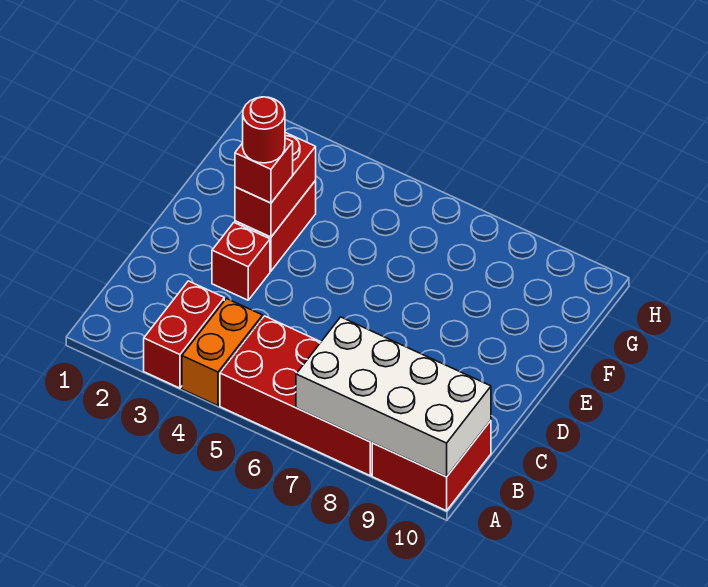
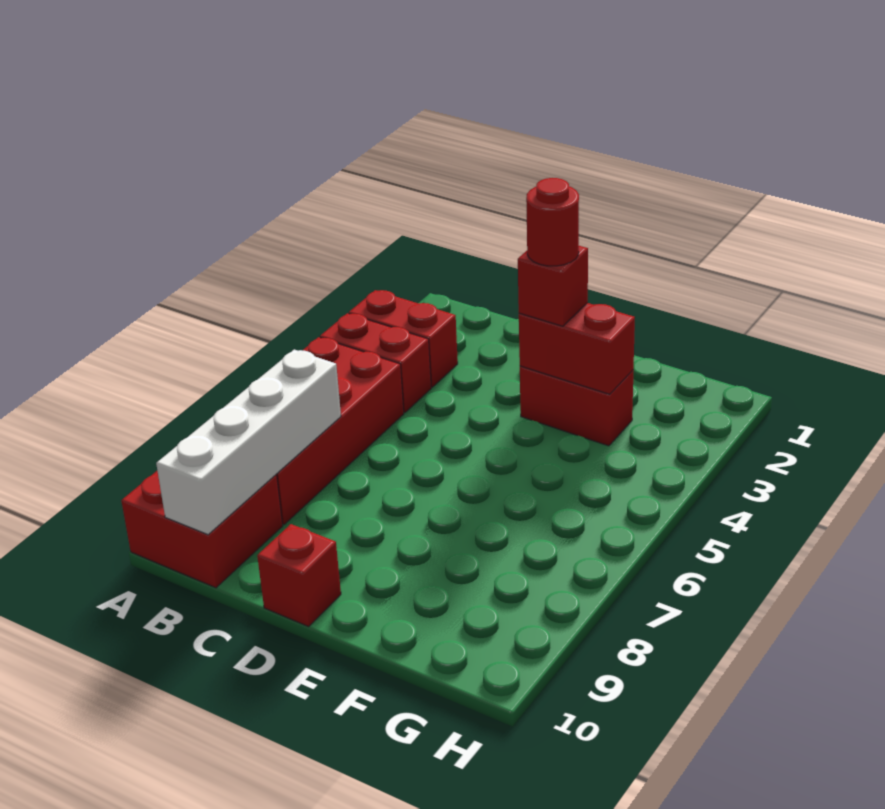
orange 1x2 brick [182,299,263,406] -> red 1x2 brick [320,313,431,413]
white 2x4 brick [296,317,491,477] -> white 1x4 brick [156,350,341,535]
red 1x1 brick [212,223,270,300] -> red 1x1 brick moved to [257,524,341,627]

